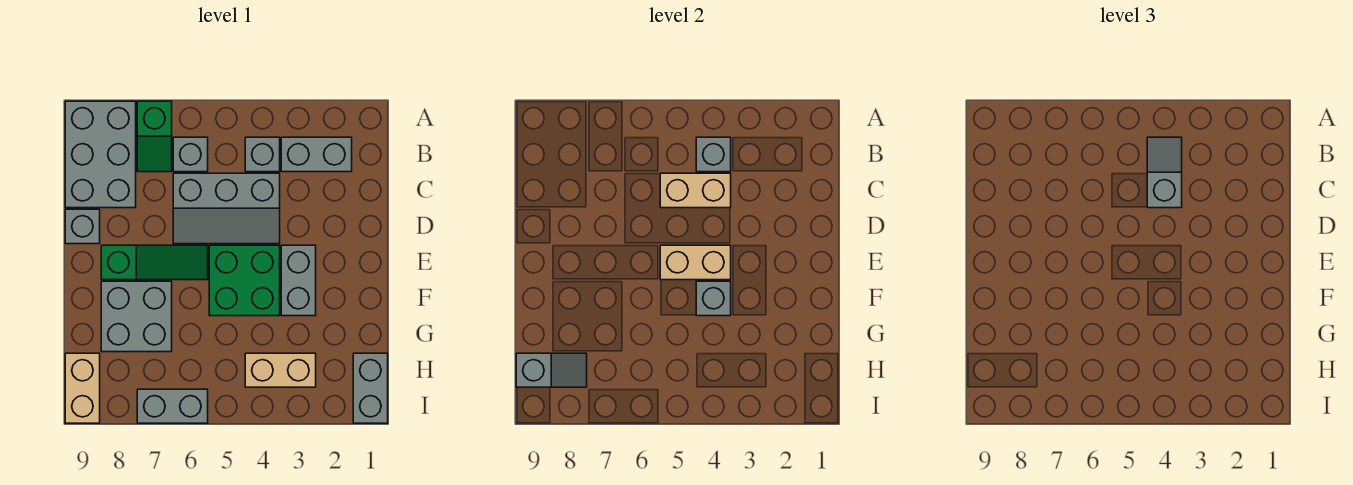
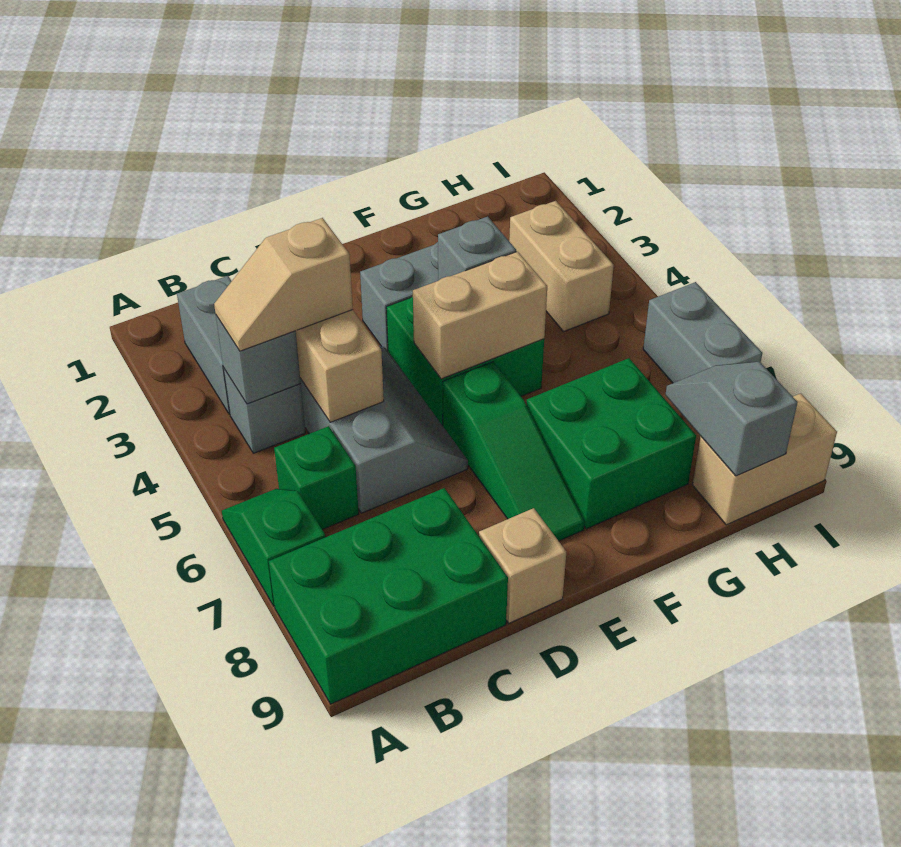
green 1x2 slope [137,101,172,172] -> green 1x2 slope turned to [222,489,326,606]
grey 2x3 brick [65,101,136,208] -> green 2x3 brick [269,488,508,704]
grey 1x2 slope [1147,137,1182,208] -> tan 1x2 slope [214,218,353,351]
grey 1x1 brick [173,137,208,172] -> green 1x1 brick [274,426,359,530]
grey 1x1 brick [65,209,100,244] -> tan 1x1 brick [479,508,566,623]
tan 1x2 brick [660,245,731,280] -> tan 1x2 brick turned to [413,251,547,379]
green 1x3 slope [101,245,208,280] -> green 1x3 slope turned to [443,362,584,541]
grey 2x2 brick [101,281,172,352] -> green 2x2 brick [527,358,696,529]
grey 1x2 brick [353,353,388,423] -> none

